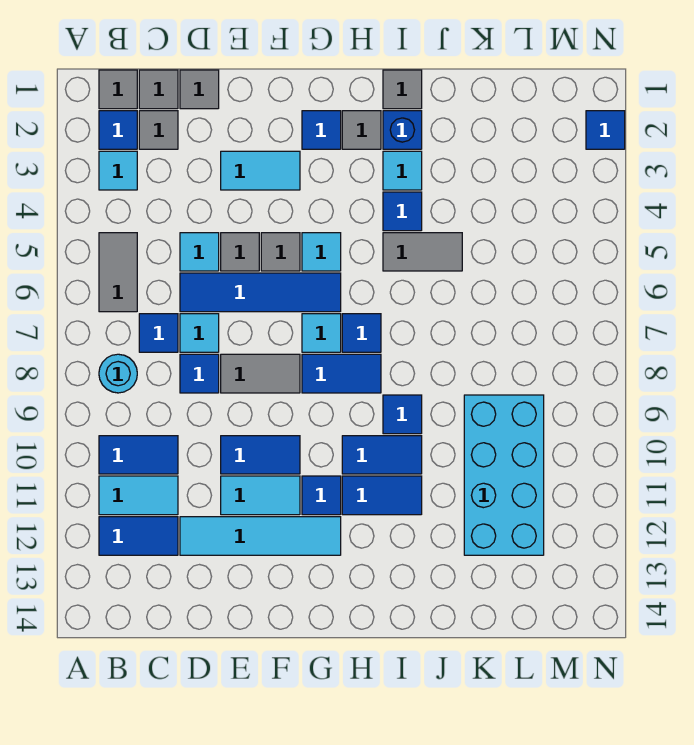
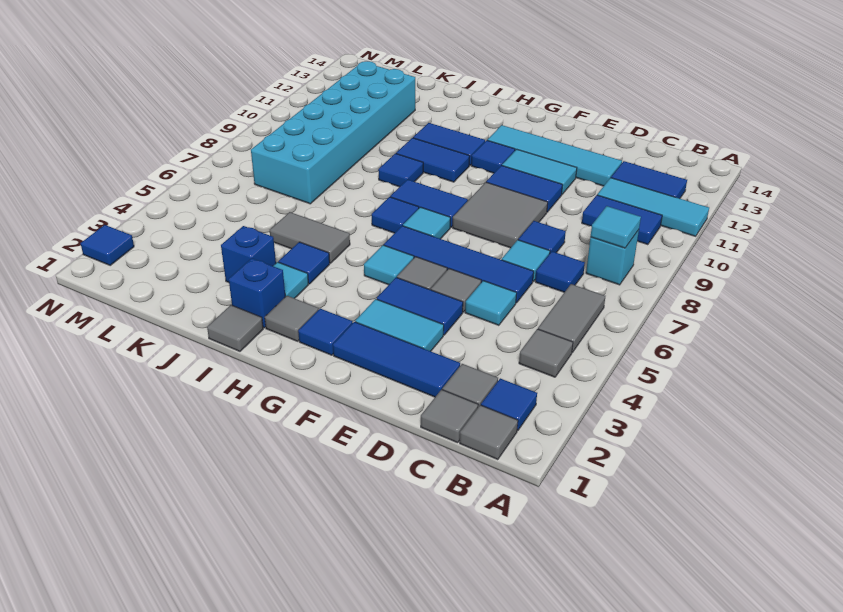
cyan 1x1 tile [99,151,137,190] -> cyan 1x1 tile moved to [591,206,641,248]
cyan 1x1 round brick [99,354,137,393] -> cyan 1x1 brick [586,230,639,285]
cyan 1x2 tile [99,476,178,515] -> cyan 1x3 tile [597,178,709,236]
grey 1x1 tile [180,70,219,109] -> grey 1x1 tile moved to [519,329,573,377]
none -> blue 1x3 tile [333,322,460,397]
none -> blue 1x2 tile [377,277,463,335]
grey 1x2 tile [221,354,300,393] -> grey 2x2 tile [453,182,548,248]
none -> blue 1x1 brick [221,226,276,282]
cyan 2x4 brick [464,395,544,555] -> cyan 2x6 brick [251,61,415,204]

